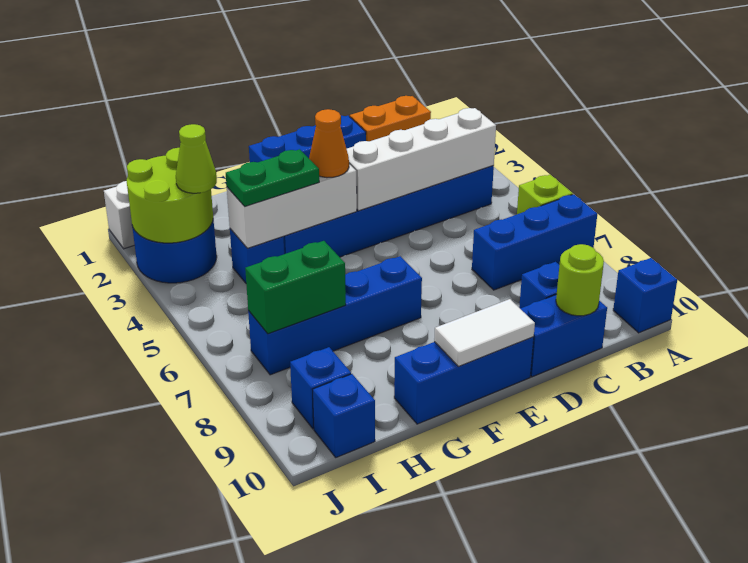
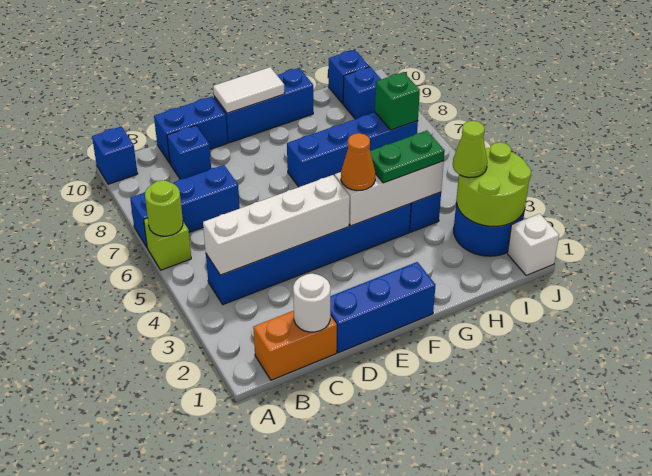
none -> white 1x1 round brick [293,273,330,332]
lime 1x1 round brick [556,244,604,316] -> lime 1x1 round brick moved to [145,180,183,236]
green 1x2 brick [245,241,346,334] -> green 1x1 brick [375,72,420,130]

